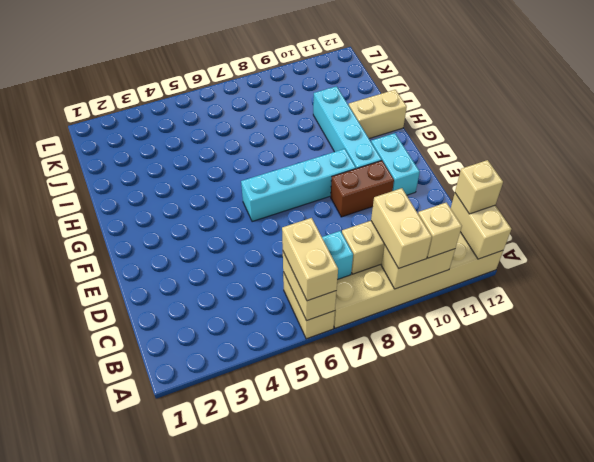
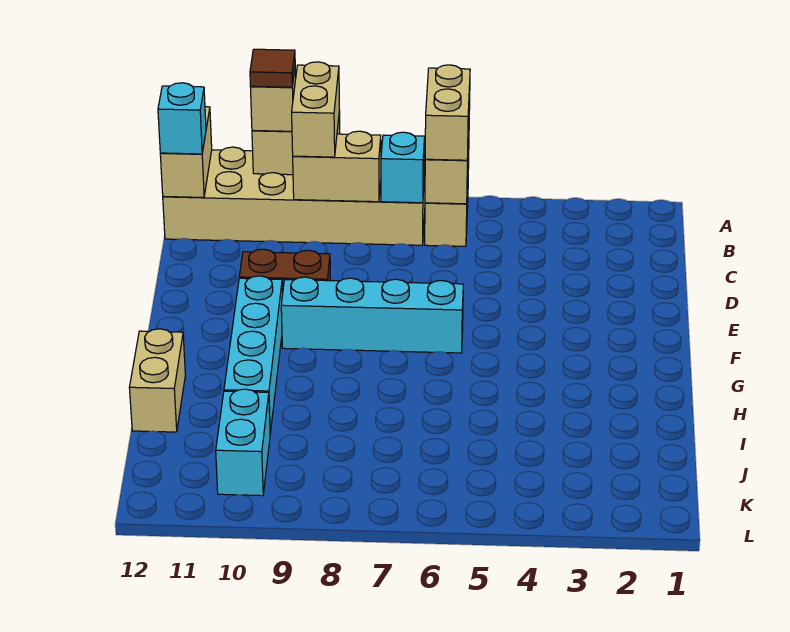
none -> brown 1x1 tile [250,49,295,87]
tan 1x1 brick [455,160,503,214] -> cyan 1x1 brick [158,83,206,154]
cyan 1x2 brick [371,133,420,195] -> cyan 1x2 brick moved to [216,389,270,496]
tan 1x2 brick [349,90,407,139] -> tan 1x2 brick turned to [129,329,185,432]

